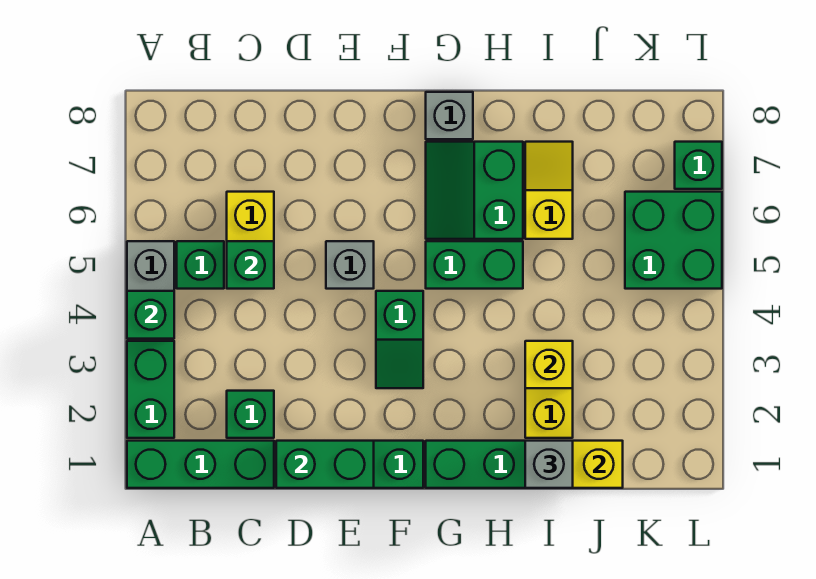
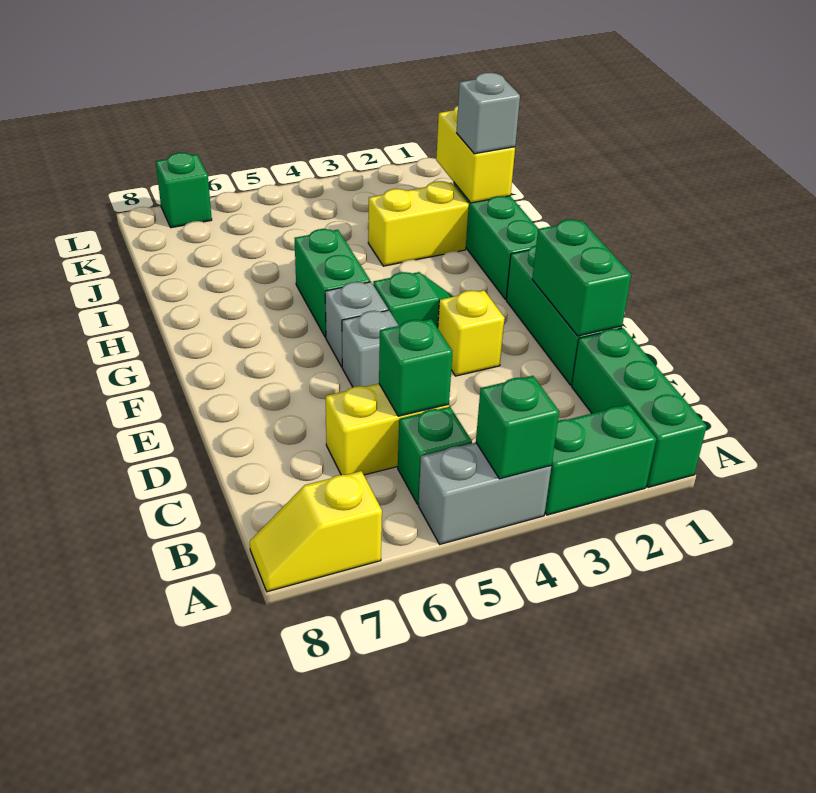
green 1x1 brick [227,391,274,438] -> none
green 2x2 slope [426,142,523,239] -> none
grey 1x1 brick [426,92,473,139] -> grey 1x1 brick moved to [325,282,388,367]
yellow 1x1 brick [525,341,573,388] -> yellow 1x1 brick moved to [438,290,505,376]
yellow 1x2 slope [525,142,573,239] -> yellow 1x2 slope moved to [250,471,382,592]
green 2x2 brick [625,192,722,289] -> none

